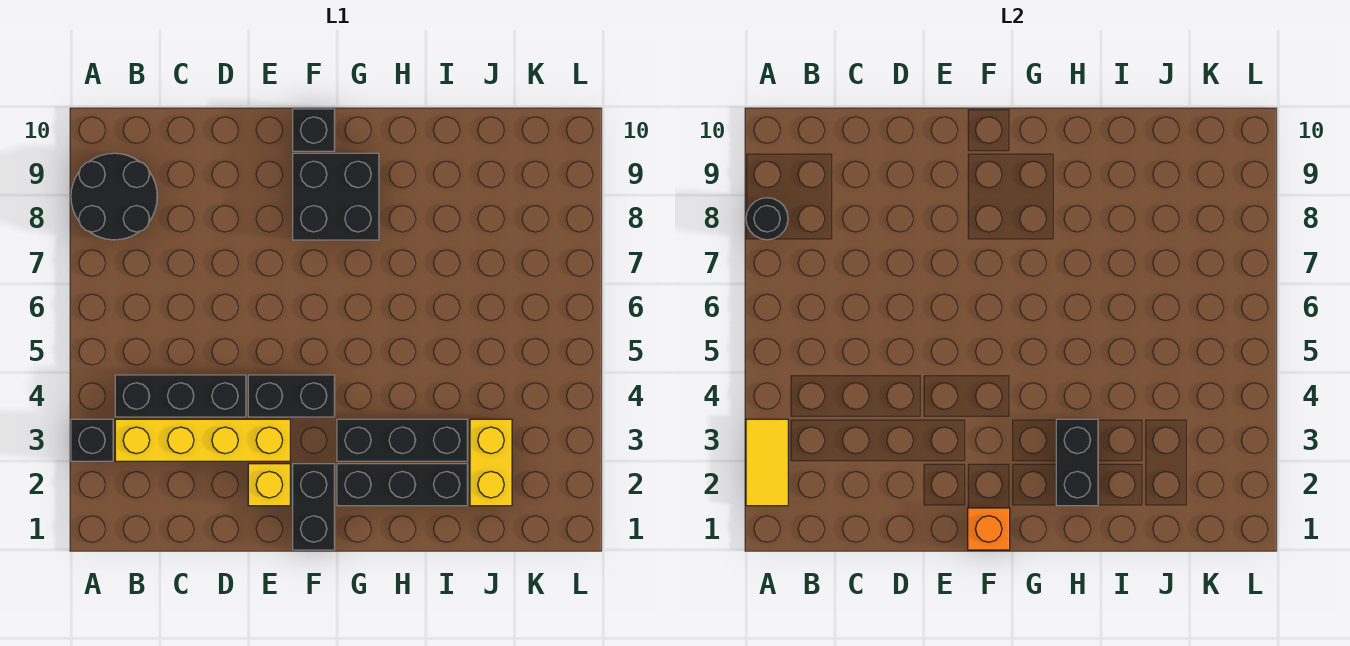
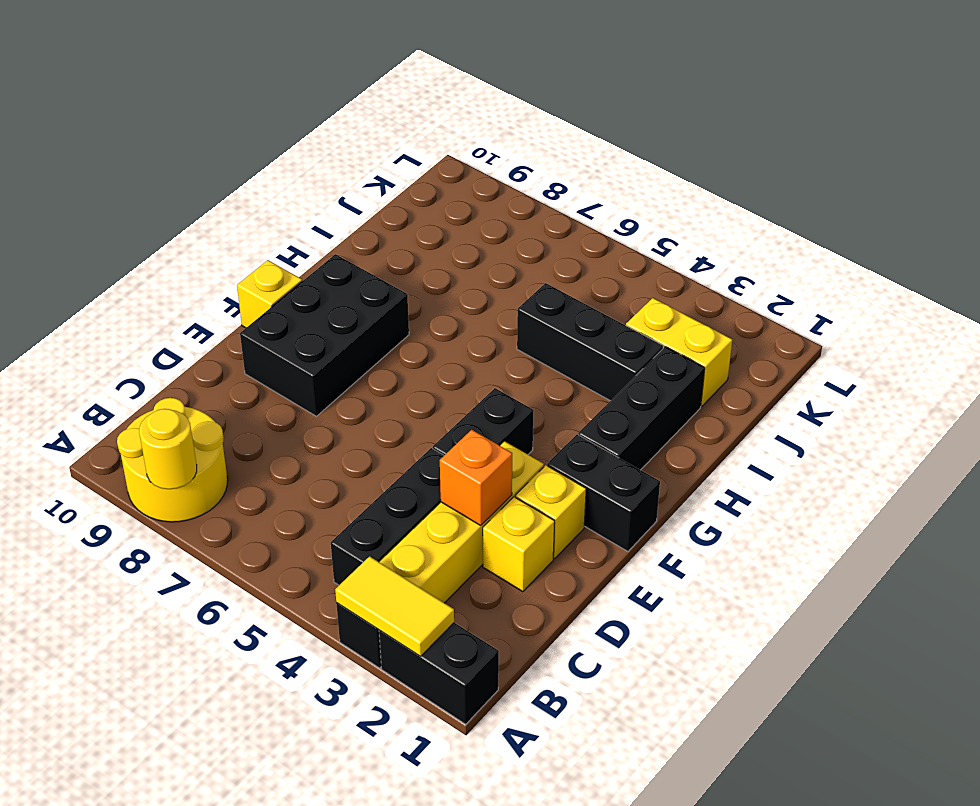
black 2x2 round brick [71,153,157,240] -> yellow 2x2 round brick [117,398,228,522]
black 1x1 round brick [746,198,788,240] -> yellow 1x1 round brick [139,409,197,489]
none -> yellow 1x1 brick [483,497,555,592]
orange 1x1 brick [968,508,1010,550] -> orange 1x1 brick moved to [440,430,512,525]
black 2x2 brick [293,153,379,240] -> black 2x3 brick [240,254,409,416]
black 1x1 brick [293,109,335,151] -> yellow 1x1 brick [237,260,302,328]
black 1x3 brick [337,419,468,461] -> black 1x3 brick turned to [517,283,663,401]
black 1x2 brick [1056,419,1098,506] -> black 1x2 brick moved to [379,623,499,724]

